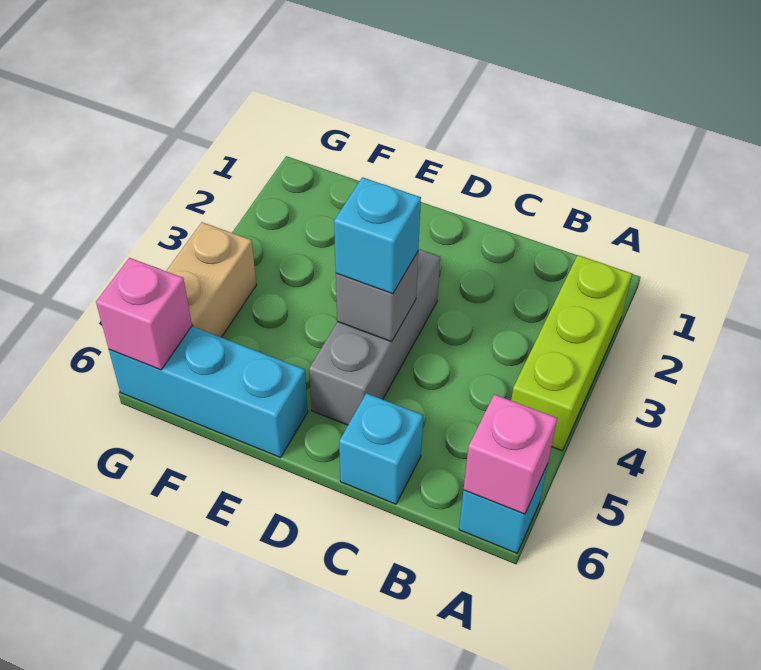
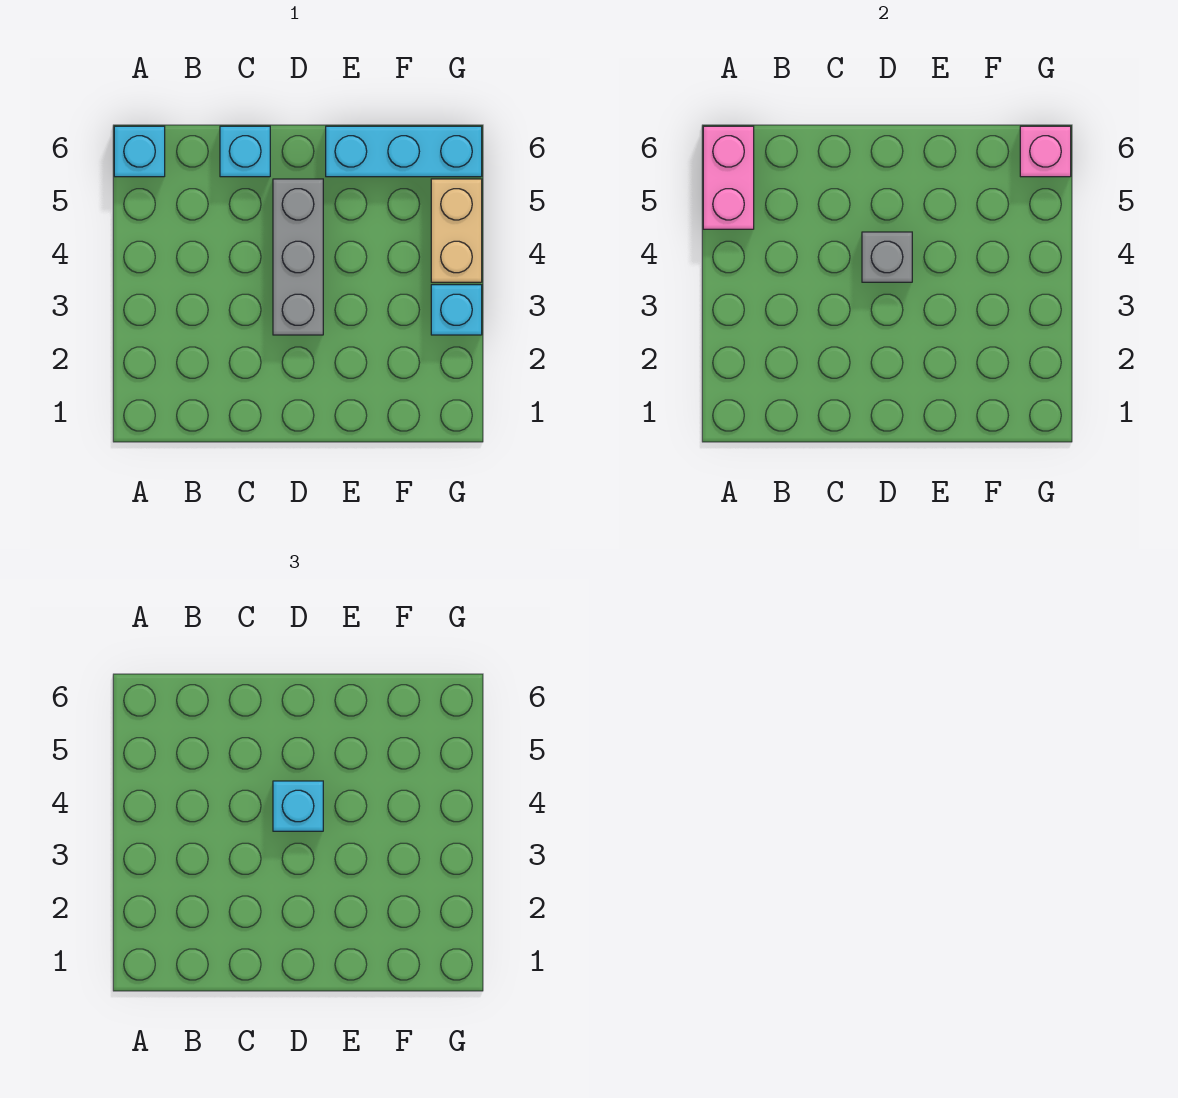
lime 1x3 brick [511,255,632,451] -> none
pink 1x1 brick [464,394,557,514] -> pink 1x2 brick [703,126,754,229]
none -> cyan 1x1 brick [431,285,482,335]

